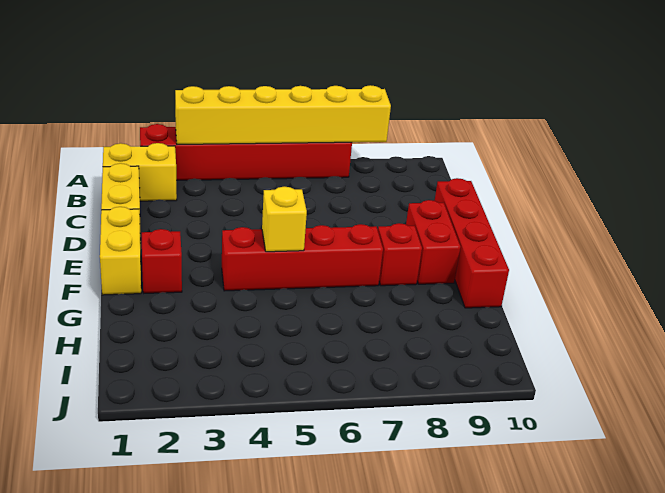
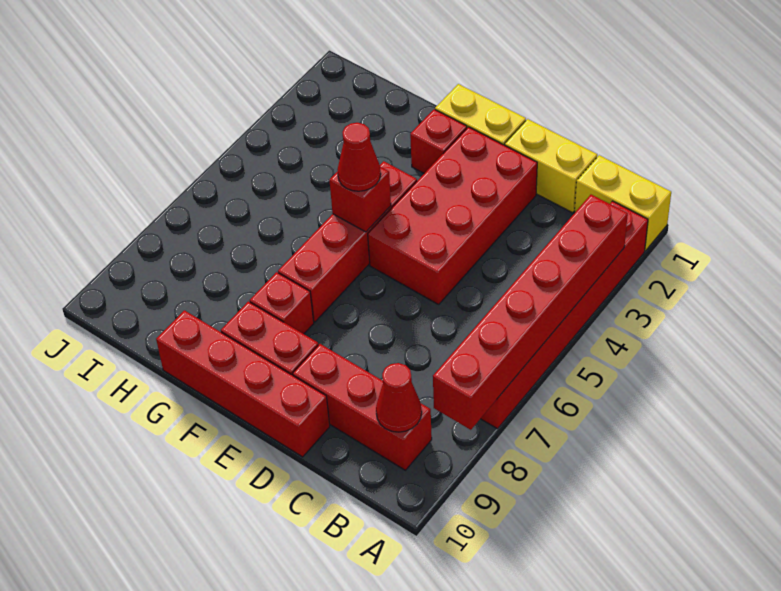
yellow 1x6 brick [175,85,391,144] -> red 1x6 brick [433,195,628,430]
yellow 1x2 brick [103,143,177,201] -> yellow 1x2 brick turned to [575,155,671,251]
none -> red 1x3 brick [293,344,432,470]
none -> red 1x1 cone [376,363,422,432]
none -> red 2x4 brick [368,127,537,304]
yellow 1x1 brick [262,187,307,252] -> red 1x1 brick [329,167,391,232]
none -> red 1x1 cone [337,123,381,191]

